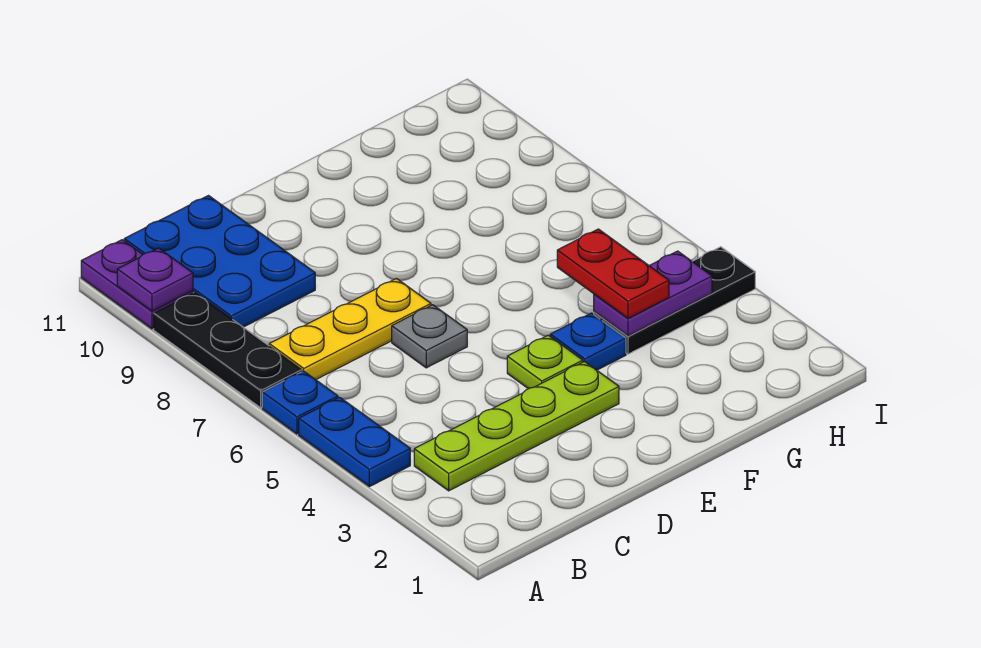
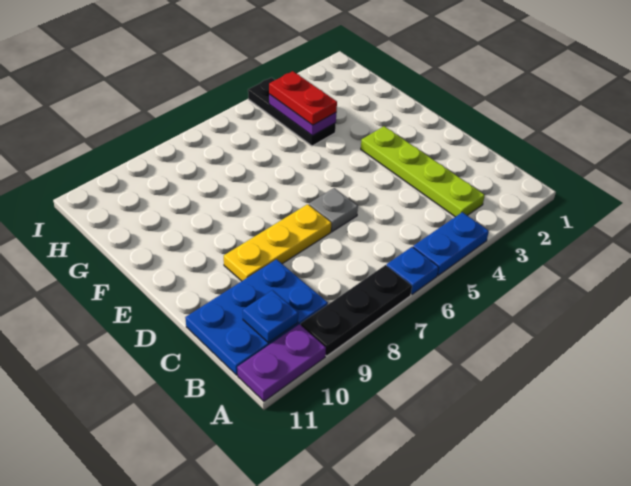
purple 1x1 plate [117,248,193,311] -> none
yellow 1x3 plate [269,279,431,380] -> yellow 1x3 plate turned to [224,204,331,281]
lime 1x1 plate [507,335,583,389] -> none
blue 1x1 plate [550,313,626,370] -> blue 1x1 plate moved to [243,290,298,343]
red 1x2 plate [557,229,669,318] -> red 1x2 plate turned to [269,71,337,125]

